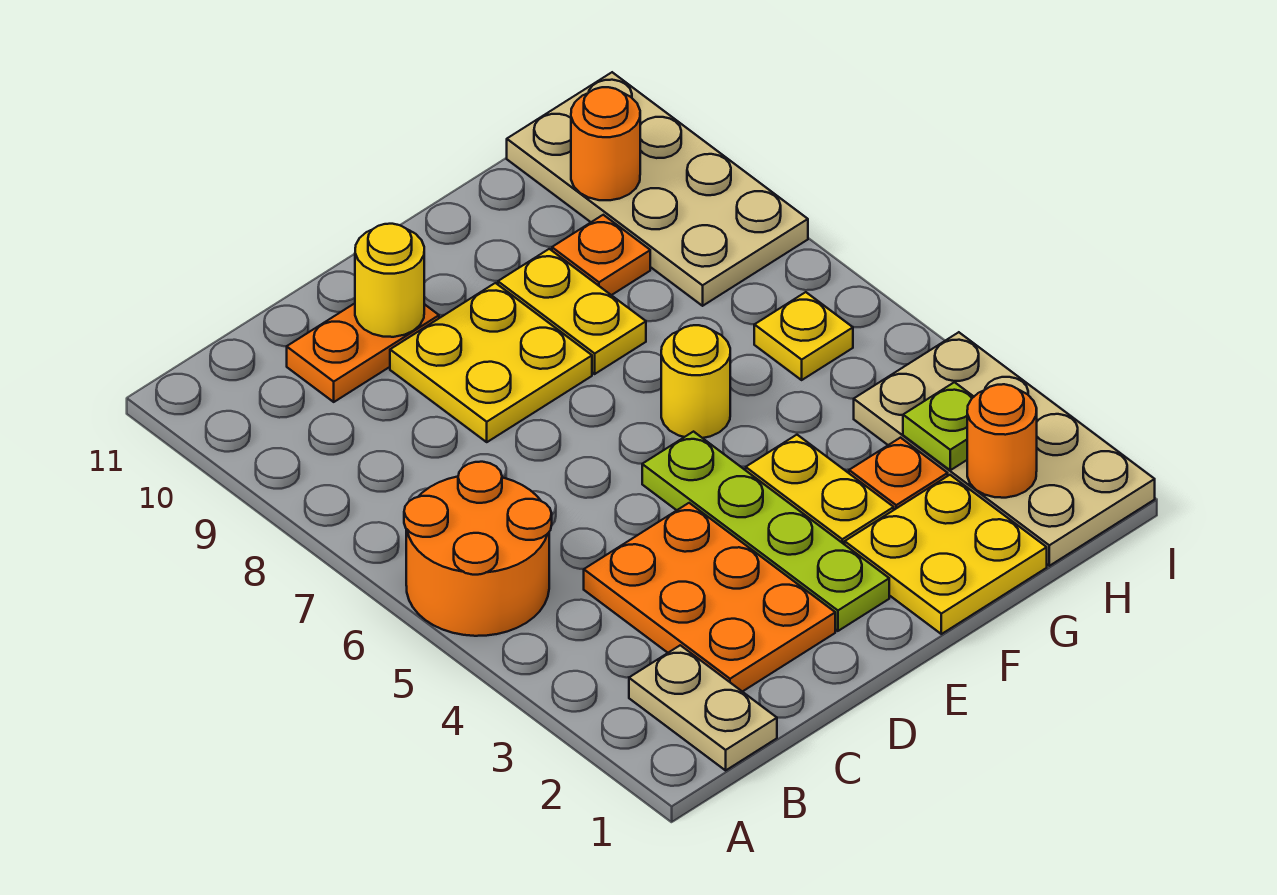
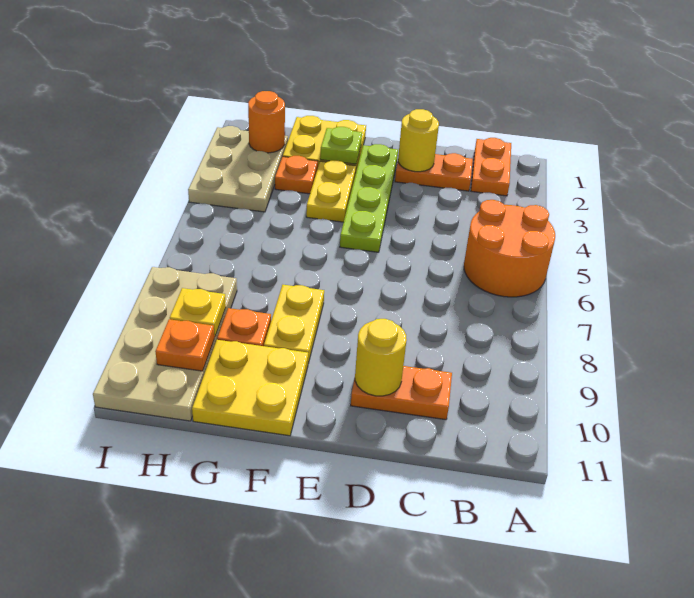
tan 1x2 plate [629,645,777,770] -> orange 1x2 plate [471,138,511,196]
orange 2x3 plate [584,503,835,692] -> orange 1x2 plate [395,153,473,191]
yellow 2x2 plate [390,283,592,442] -> yellow 2x2 plate moved to [192,340,308,436]
yellow 1x1 round brick [661,325,730,438] -> yellow 1x1 round brick moved to [398,109,439,172]
tan 2x4 plate [854,332,1155,566] -> tan 2x3 plate [188,126,288,212]
lime 1x1 plate [903,382,974,470] -> lime 1x1 plate moved to [320,127,362,164]
yellow 1x1 plate [754,292,853,380] -> yellow 1x1 plate moved to [170,288,226,337]
orange 1x1 round brick [571,87,640,200] -> orange 1x1 plate [155,319,214,371]

